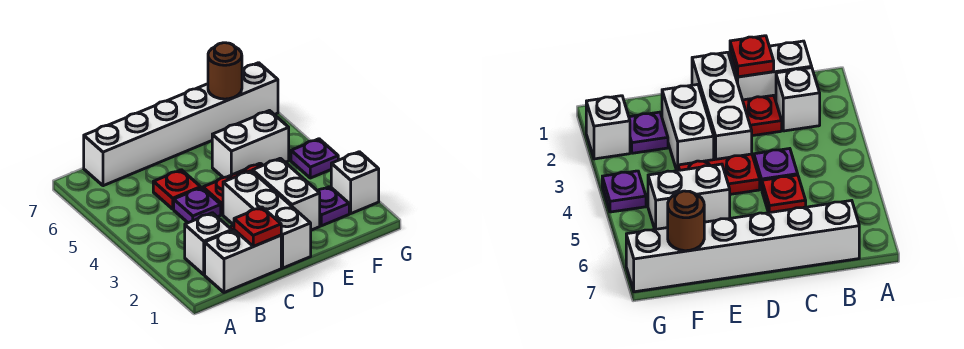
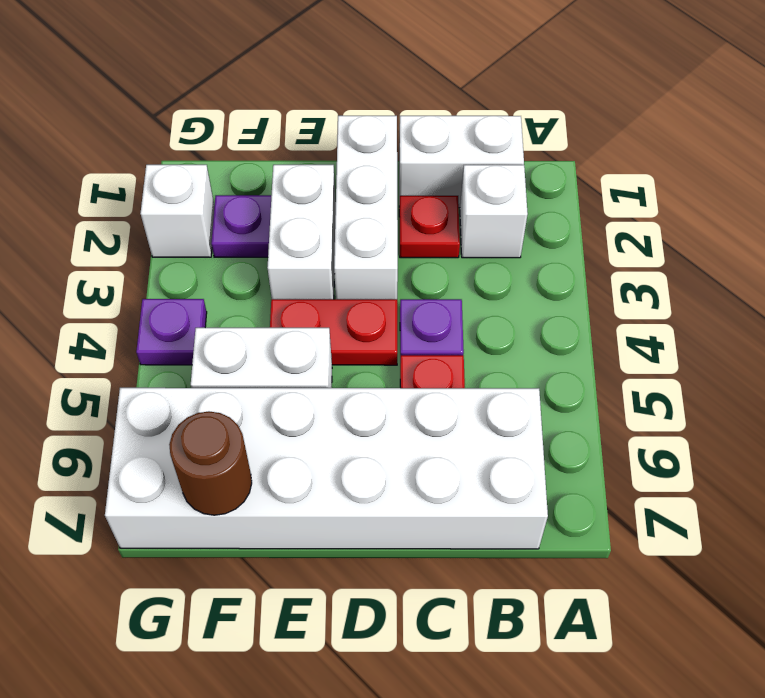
white 1x6 brick [84,63,278,186] -> white 2x6 brick [105,388,548,549]
red 1x1 plate [234,207,281,246] -> none

